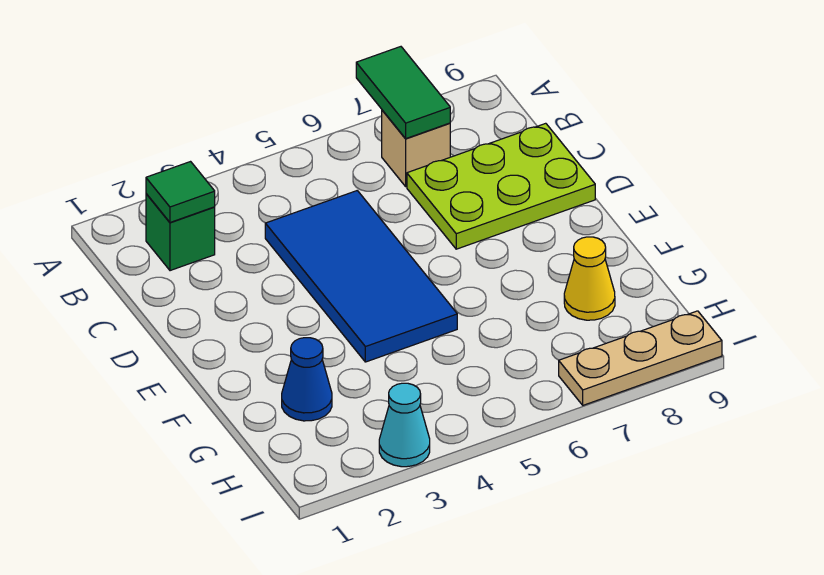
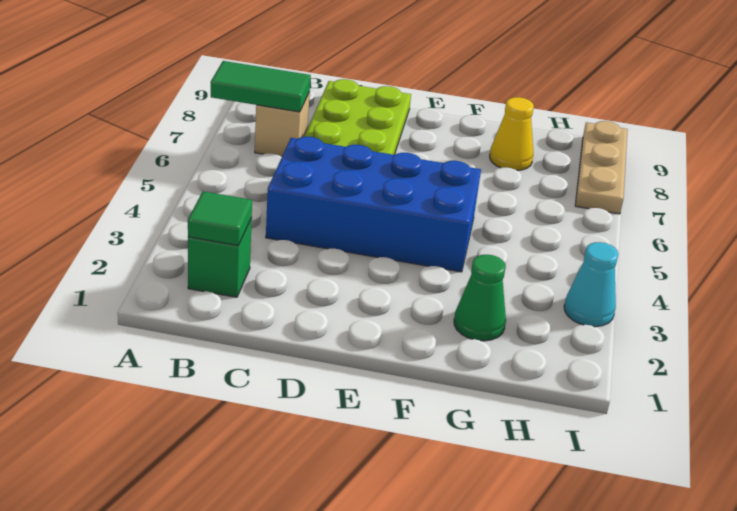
blue 2x4 tile [265,191,457,362] -> blue 2x4 brick [266,137,481,272]
blue 1x1 cone [282,338,332,421] -> green 1x1 cone [454,255,506,341]

